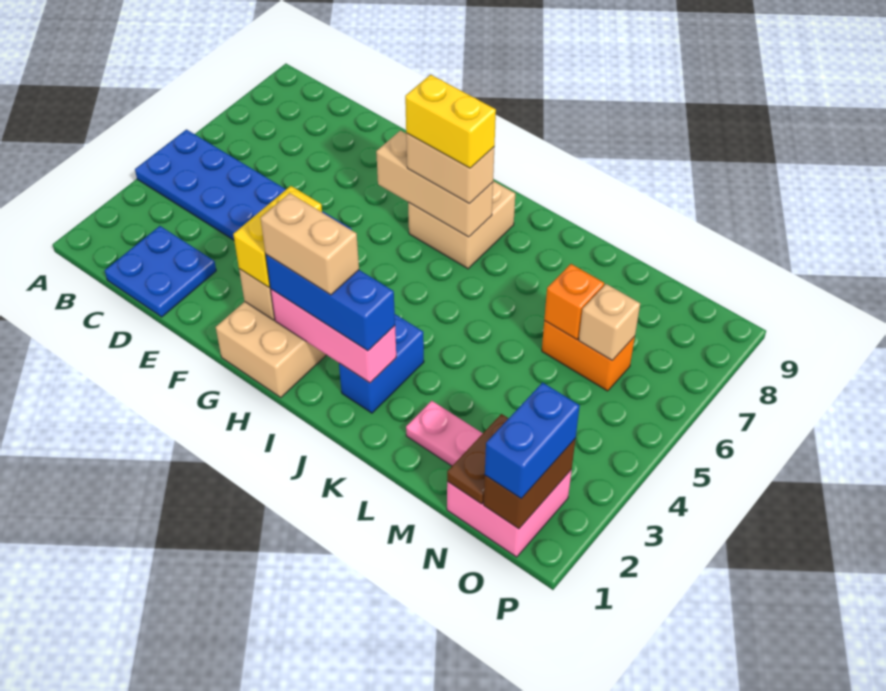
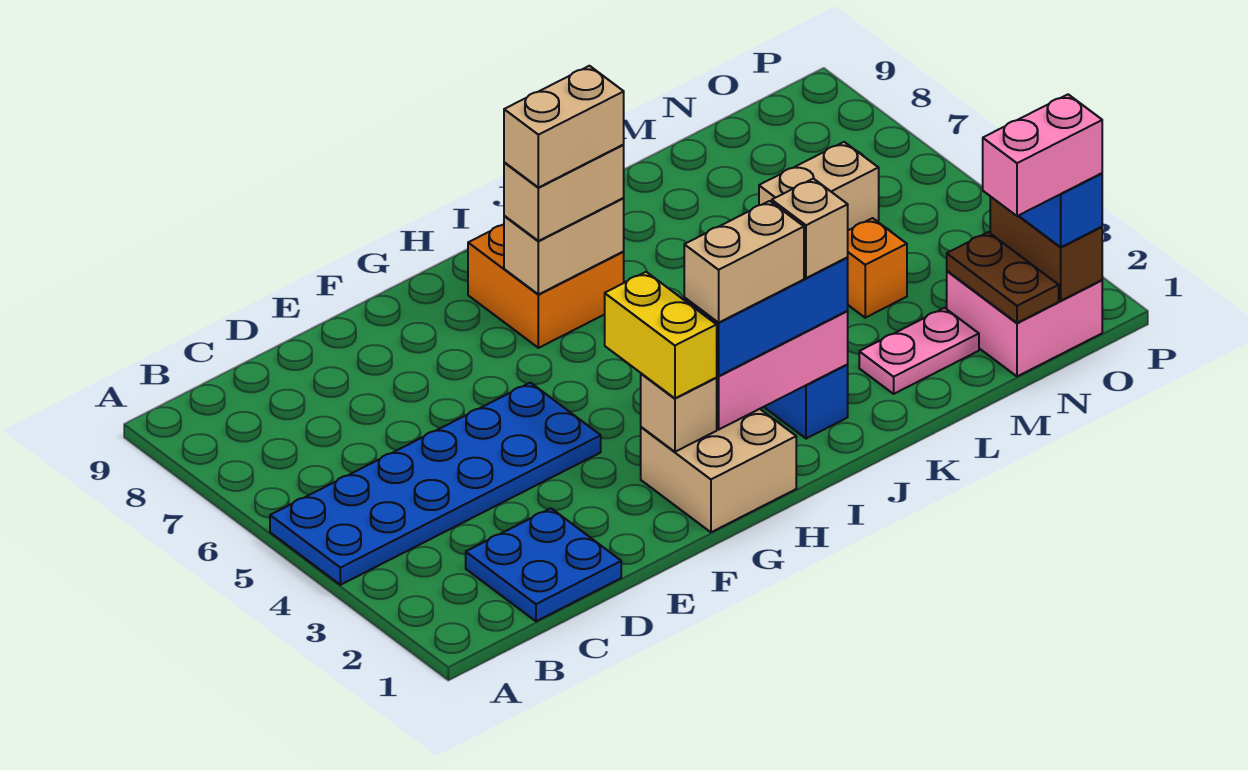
tan 1x3 brick [376,131,493,237] -> tan 1x2 brick [504,198,624,294]
tan 2x2 brick [408,181,515,269] -> orange 2x2 brick [468,224,624,348]
yellow 1x2 brick [405,75,496,168] -> tan 1x2 brick [504,66,624,188]
orange 1x2 brick [542,321,635,391] -> tan 1x2 brick [759,142,879,230]
orange 1x1 brick [544,264,604,340] -> orange 1x1 brick moved to [847,218,907,318]
none -> pink 1x2 brick [983,94,1102,216]
tan 1x1 brick [579,284,640,360] -> tan 1x1 brick moved to [772,179,848,278]

